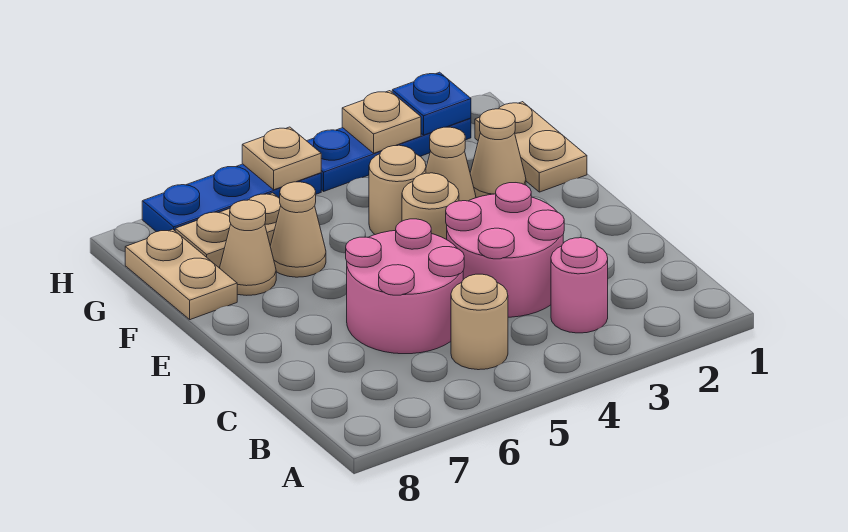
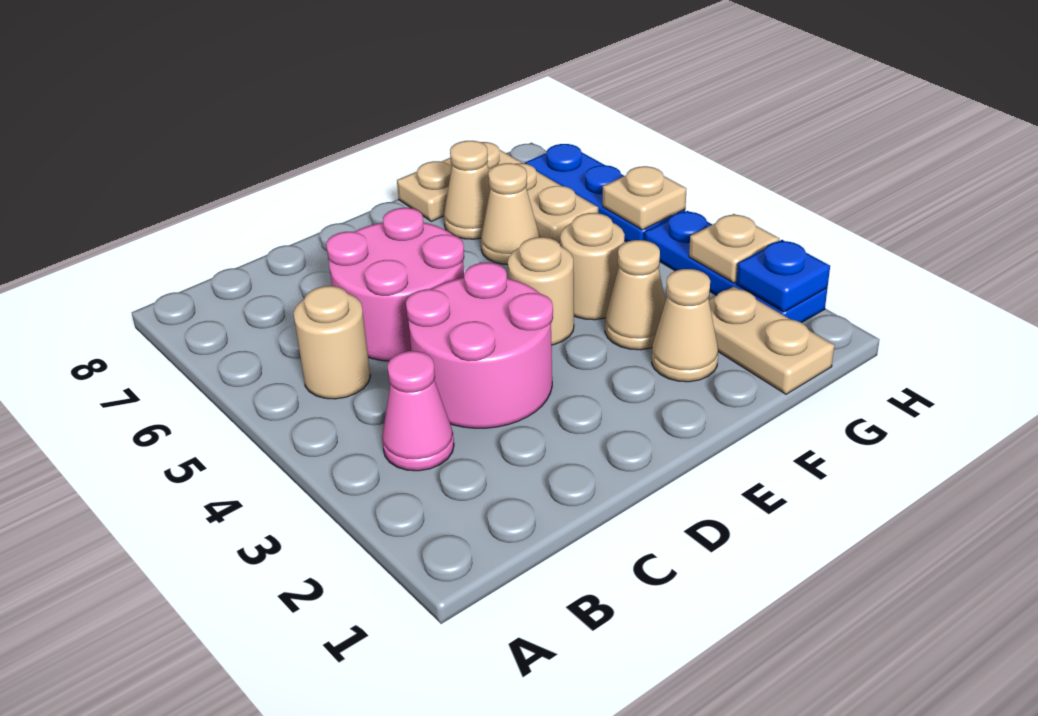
pink 1x1 round brick [551,238,608,333] -> pink 1x1 cone [382,351,454,471]
tan 1x2 plate [475,102,587,192] -> tan 1x2 plate turned to [709,287,835,394]

